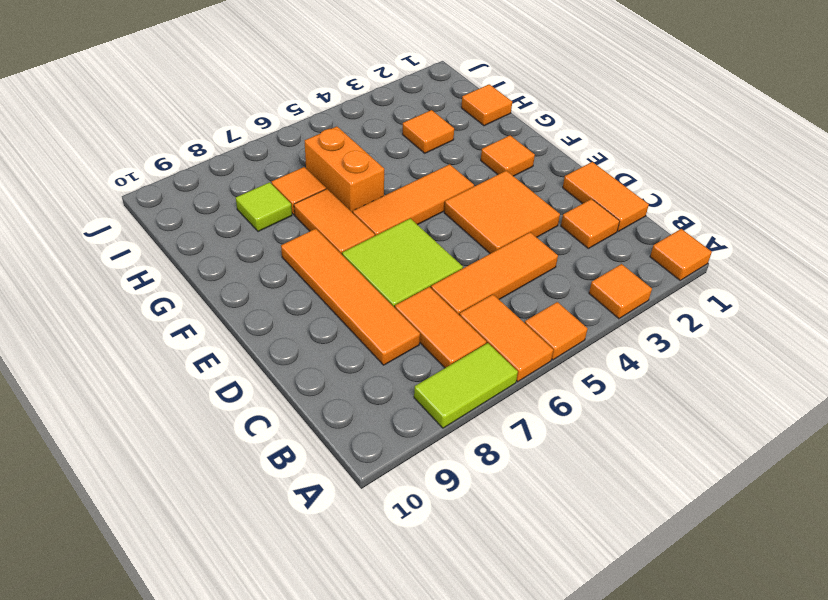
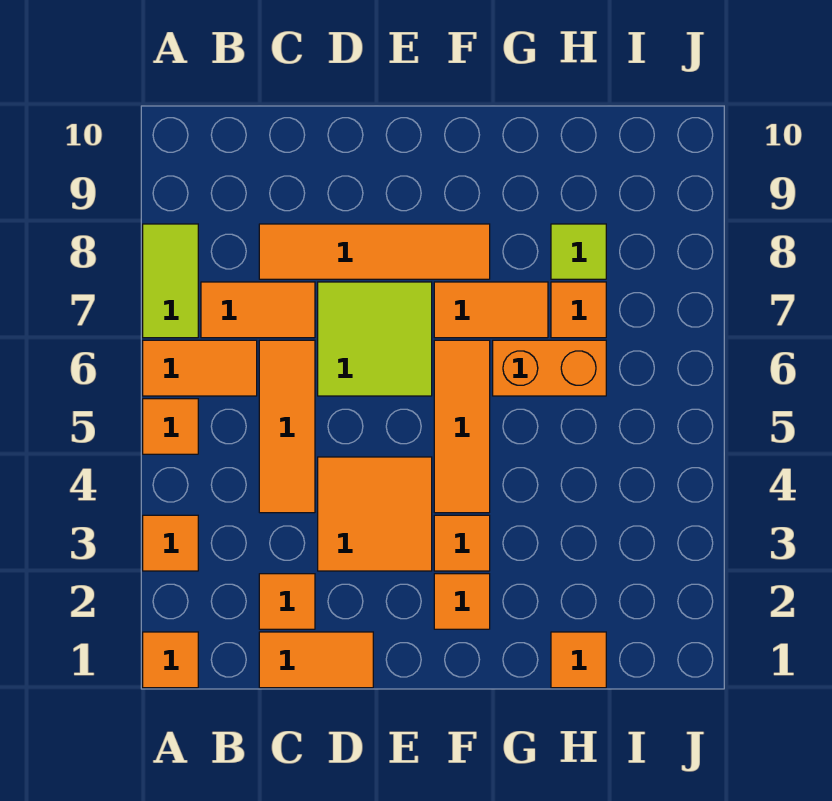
orange 1x1 tile [402,110,454,153] -> orange 1x1 tile moved to [434,515,490,571]

